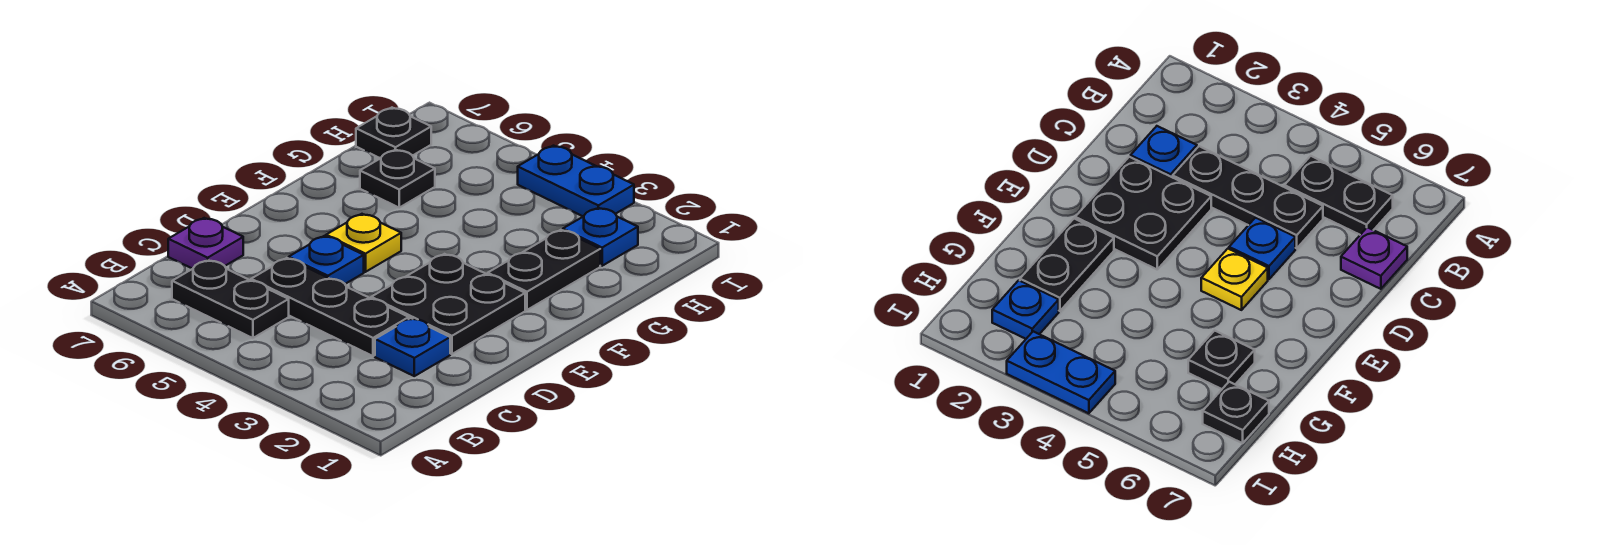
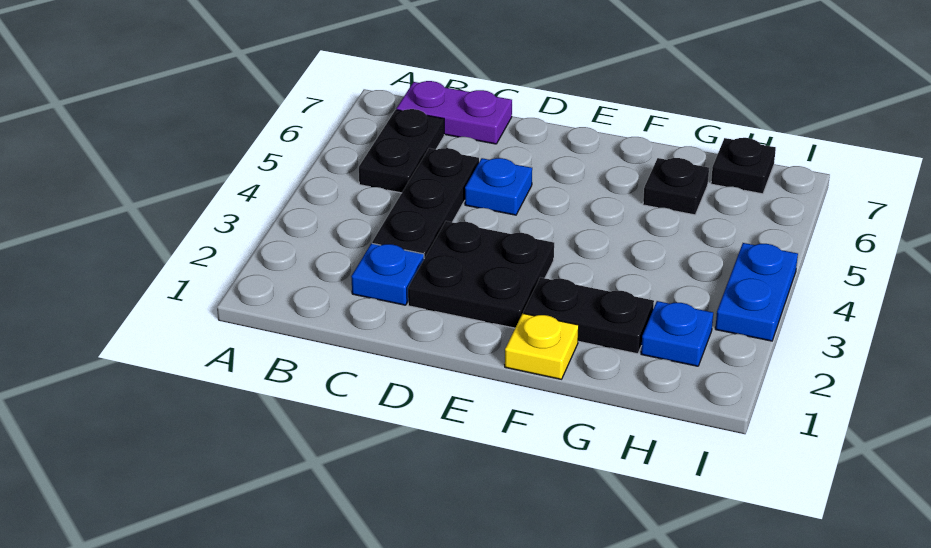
purple 1x1 plate [168,218,243,269] -> purple 1x2 plate [396,81,512,144]
yellow 1x1 plate [326,214,401,272] -> yellow 1x1 plate moved to [505,313,579,379]

